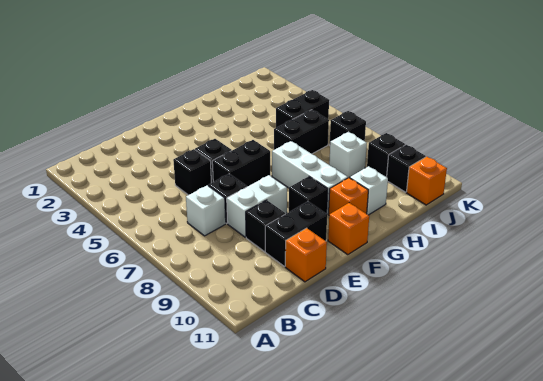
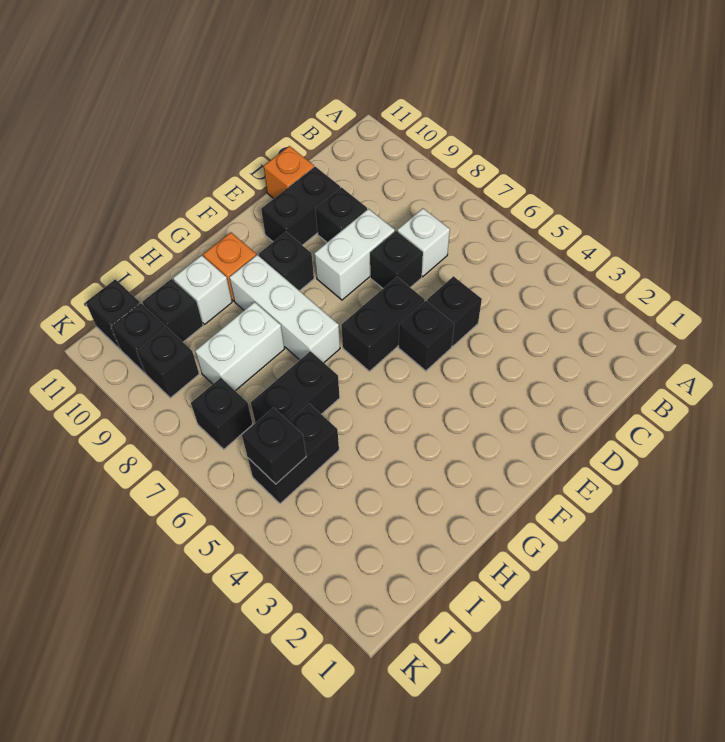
orange 1x1 brick [328,203,369,254] -> none
white 1x1 brick [329,132,367,178] -> white 1x2 brick [195,302,285,391]
none -> black 1x1 brick [143,279,203,342]
none -> black 1x1 brick [242,408,306,484]
orange 1x1 brick [406,157,447,205] -> black 1x1 brick [86,279,140,349]

